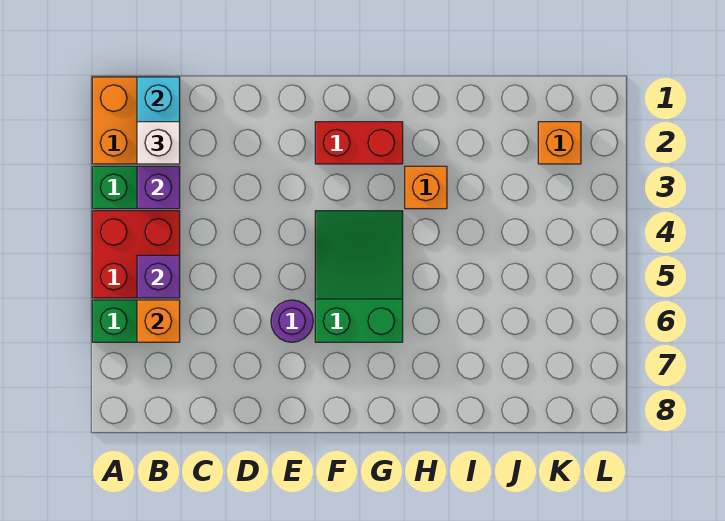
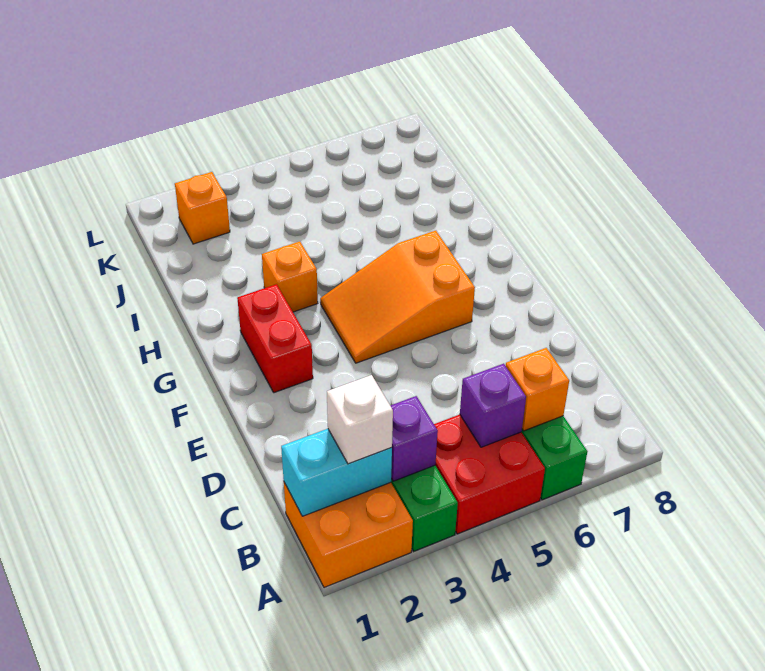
purple 1x1 round brick [271,300,313,342] -> none
green 2x3 slope [315,211,403,342] -> orange 2x3 slope [320,231,475,363]

